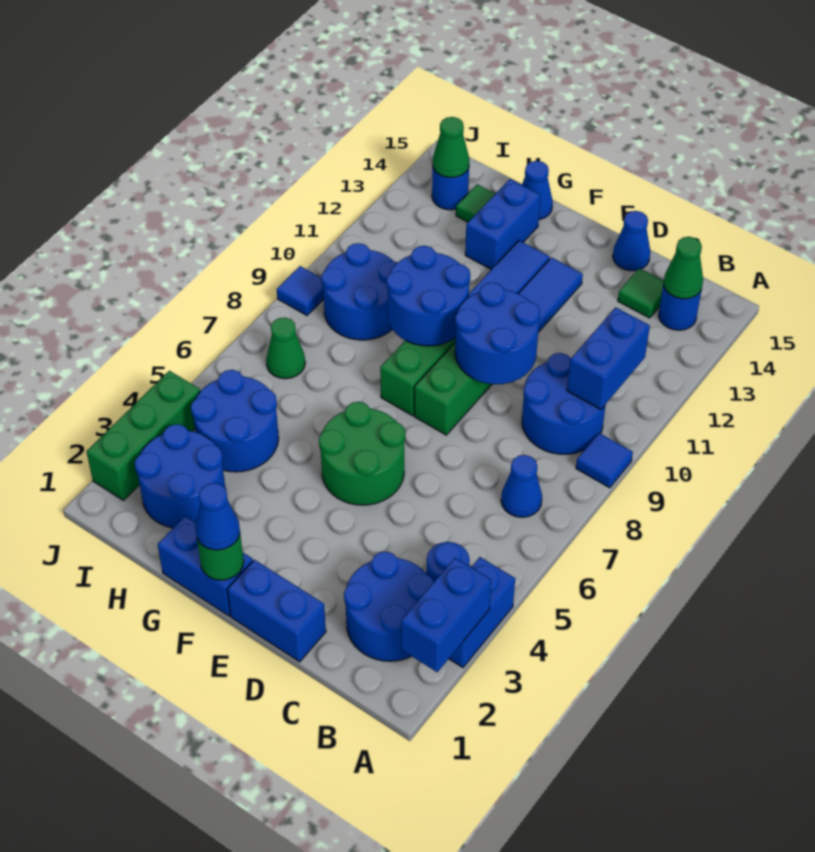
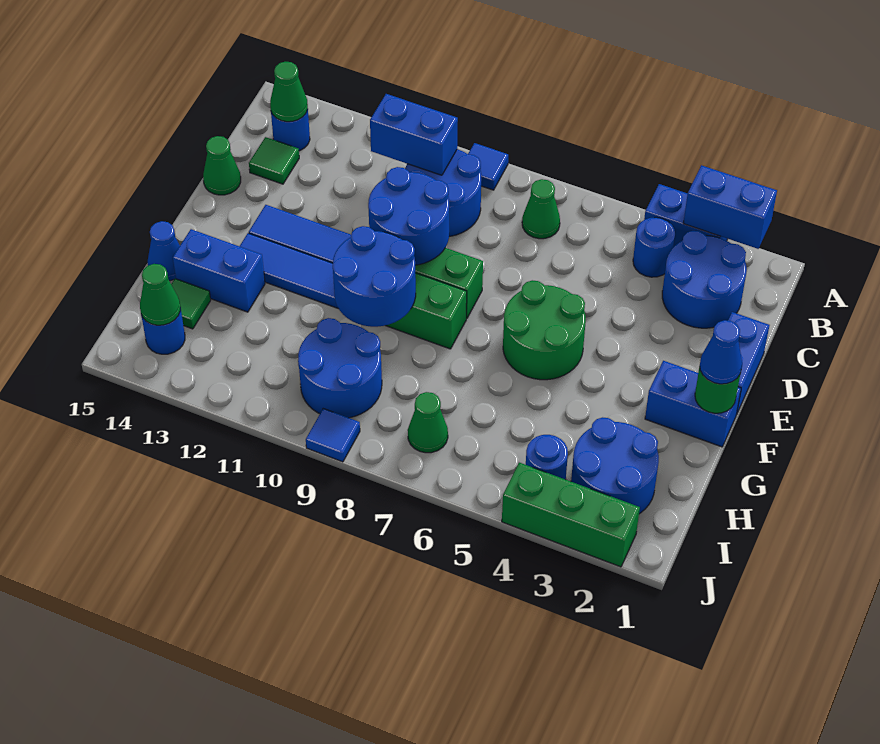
blue 1x1 cone [501,455,542,517] -> green 1x1 cone [522,179,560,239]
blue 1x1 cone [613,211,650,271] -> green 1x1 cone [203,136,241,195]
blue 1x2 brick [158,516,253,616] -> blue 1x2 brick turned to [645,361,741,447]
blue 2x2 round brick [191,370,279,472] -> blue 1x1 round brick [526,435,568,479]

